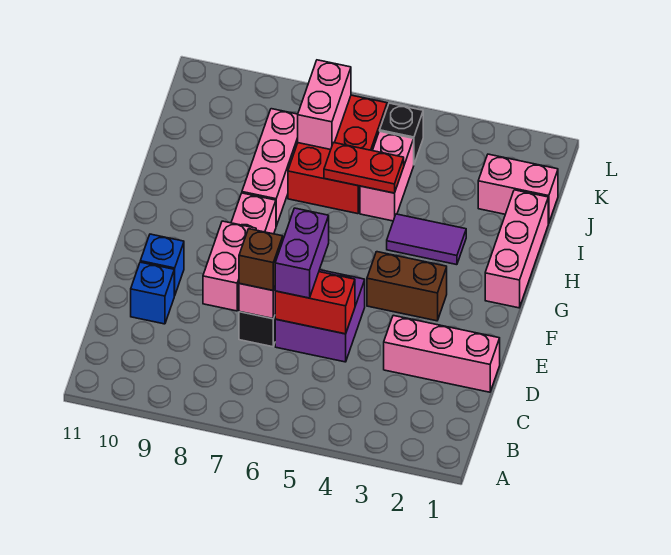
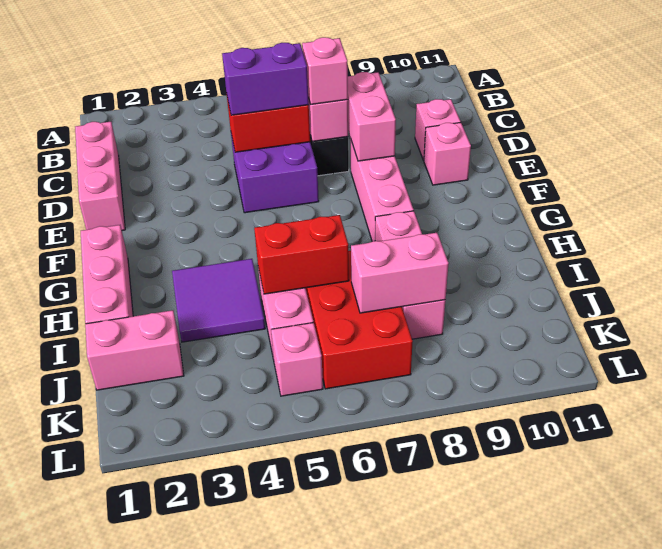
pink 1x3 brick [384,315,500,392] -> pink 1x3 brick turned to [75,122,125,231]
purple 1x2 brick [275,208,329,298] -> purple 1x2 brick turned to [222,43,309,115]
brown 1x1 brick [239,229,283,290] -> pink 1x1 brick [302,37,348,104]
blue 1x1 brick [131,262,174,324] -> pink 1x1 brick [415,99,461,160]
blue 1x1 brick [140,234,184,296] -> pink 1x1 brick [424,122,471,185]
brown 1x2 brick [367,252,447,321] -> none
purple 1x2 tile [387,214,466,265] -> purple 2x2 tile [172,259,265,342]
red 1x2 plate [324,143,404,193] -> red 1x2 brick [254,215,349,294]
pink 1x2 brick [298,60,351,150] -> pink 1x2 brick turned to [351,233,449,313]
black 1x1 brick [380,103,423,164] -> pink 1x1 brick [271,323,323,396]

